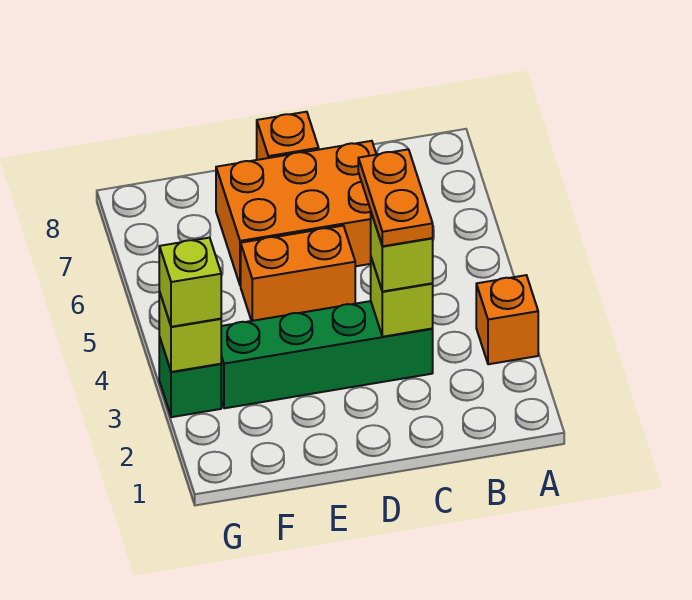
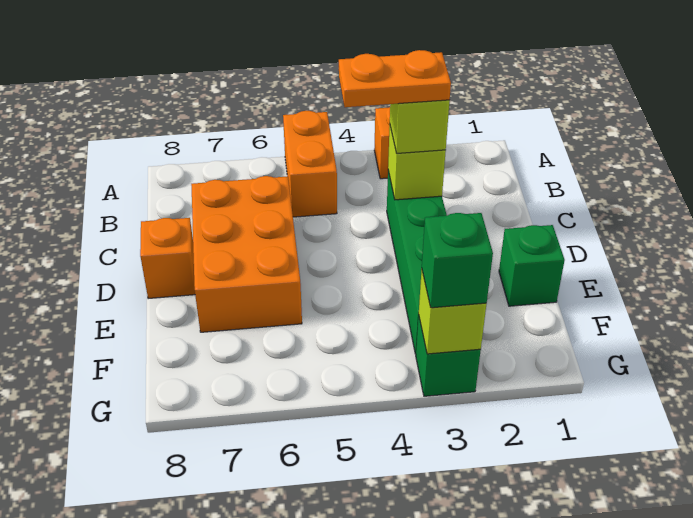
orange 1x2 brick [241,226,355,321] -> orange 1x2 brick moved to [283,111,337,217]
none -> green 1x1 brick [499,225,565,306]
lime 1x1 brick [159,238,221,327] -> green 1x1 brick [422,213,493,308]

